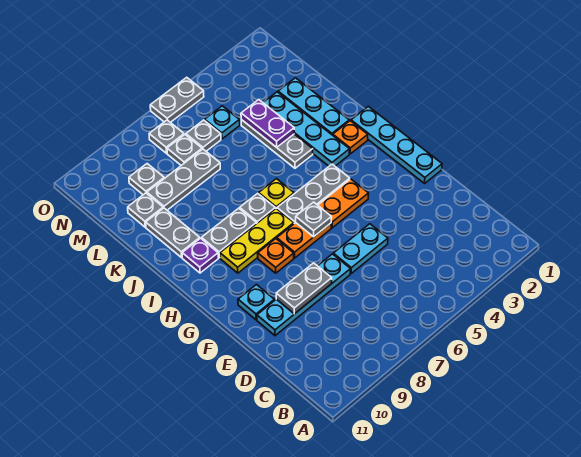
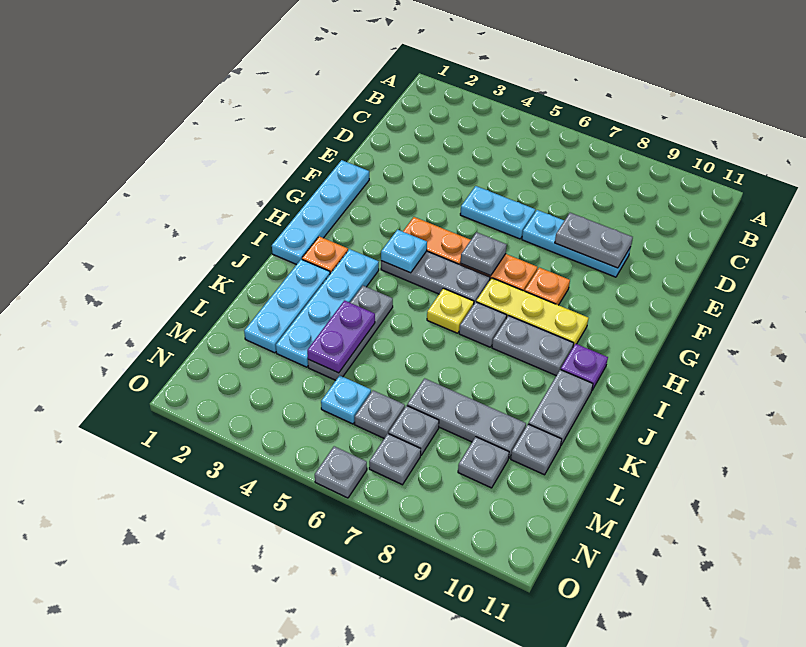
cyan 1x4 plate [257,254,351,336] -> cyan 1x3 plate [522,210,631,277]
cyan 1x1 plate [238,285,274,320] -> cyan 1x1 plate moved to [381,230,427,273]
grey 1x2 plate [150,77,204,122] -> grey 1x1 plate [315,446,367,498]

